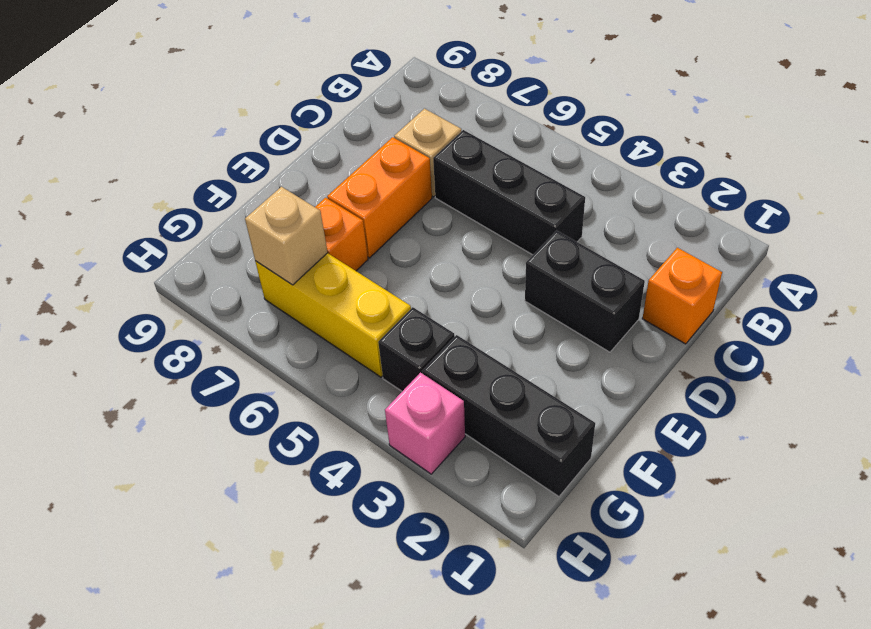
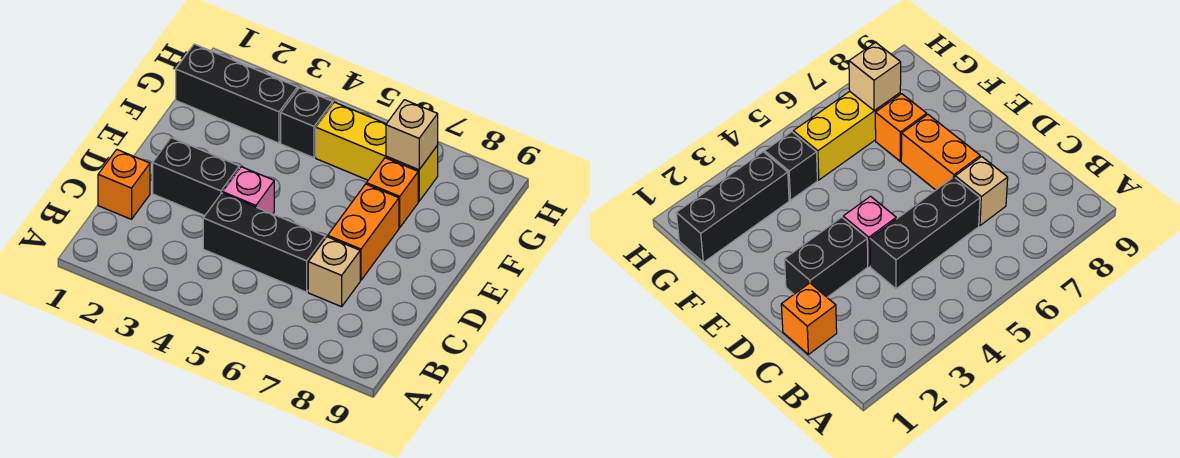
pink 1x1 brick [385,372,465,474] -> pink 1x1 brick moved to [223,167,274,214]

